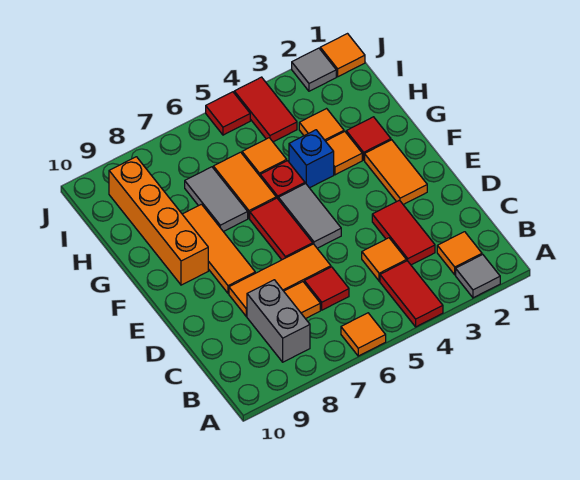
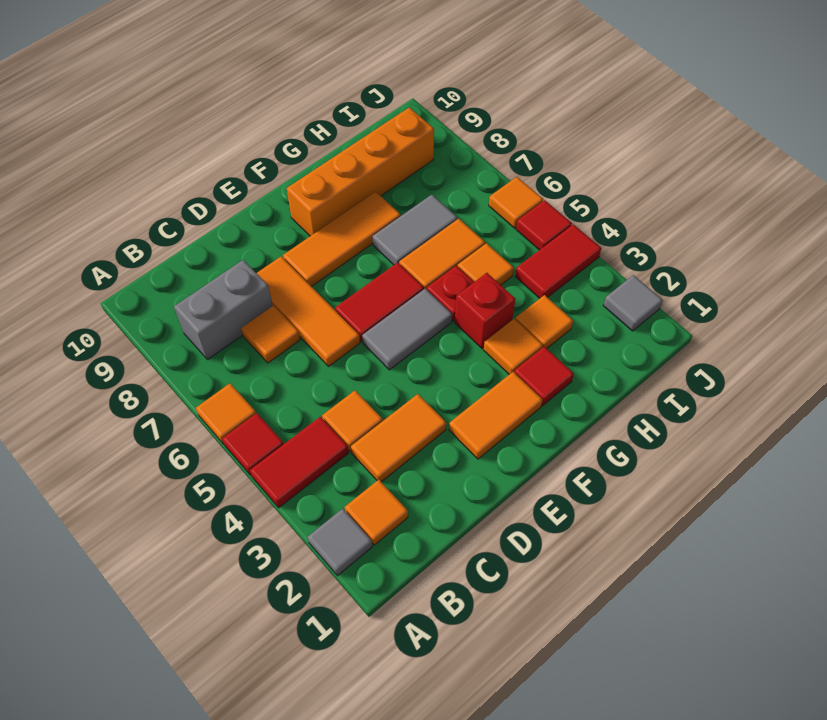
red 1x2 tile [372,200,435,265] -> orange 1x2 tile [351,394,446,482]
red 1x1 tile [304,267,349,310] -> red 1x1 tile moved to [222,413,284,475]
blue 1x1 brick [289,130,334,188] -> red 1x1 brick [455,273,516,348]
orange 1x1 tile [320,34,365,77] -> orange 1x1 tile moved to [489,177,543,228]

